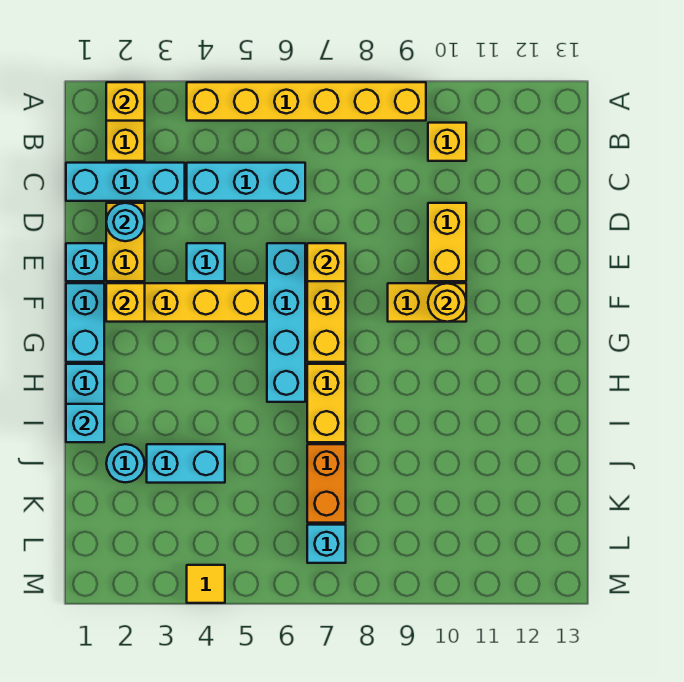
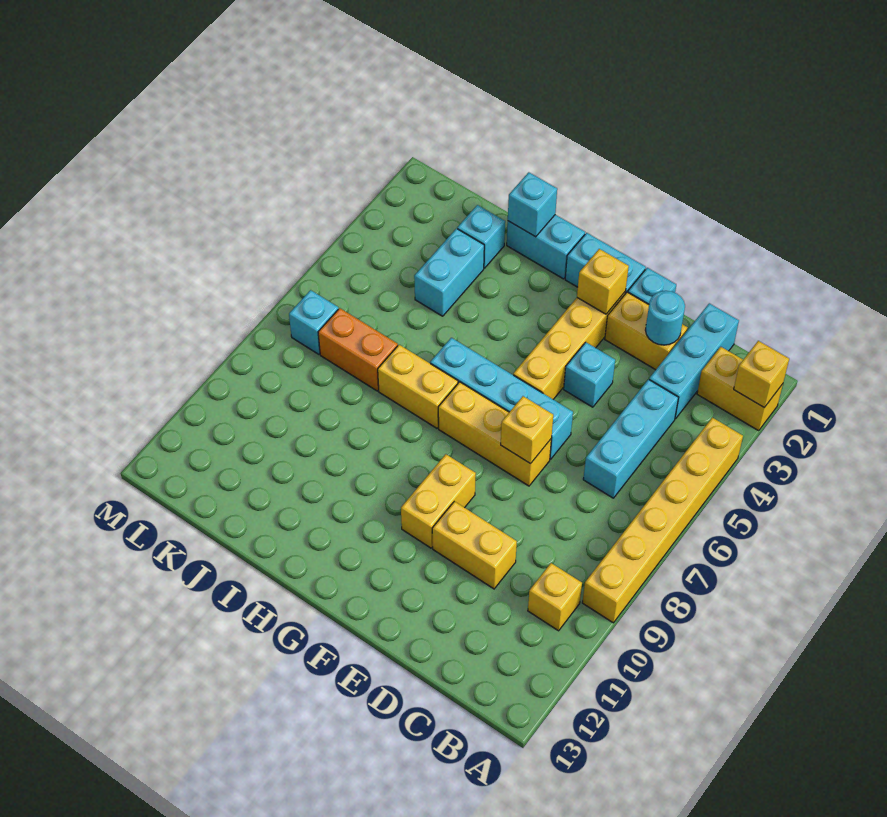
yellow 1x1 round brick [428,283,466,322] -> none
cyan 1x1 round brick [106,444,145,482] -> cyan 1x1 brick [457,205,505,268]
yellow 1x1 tile [187,565,225,603] -> none

